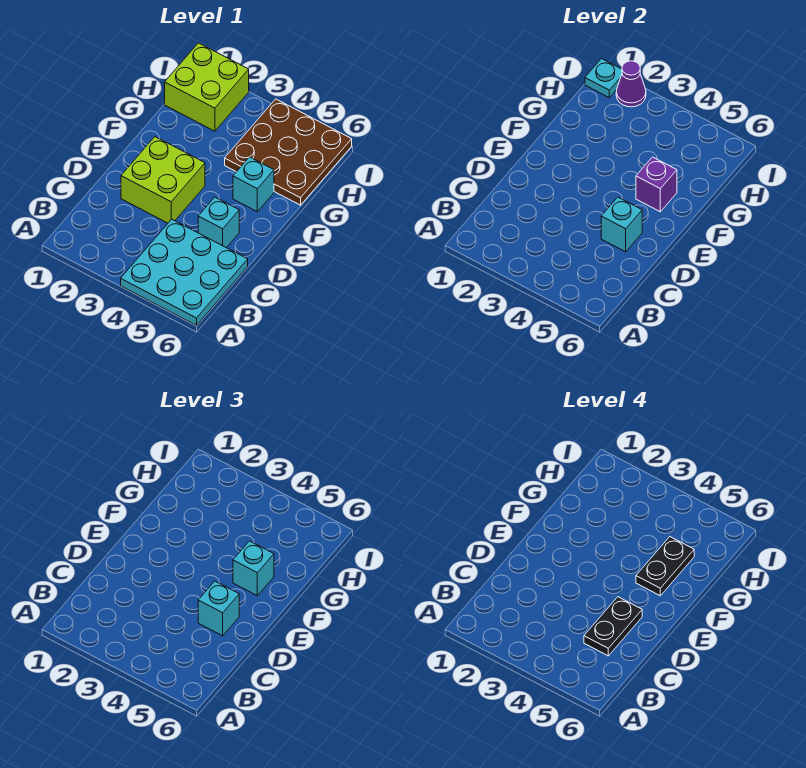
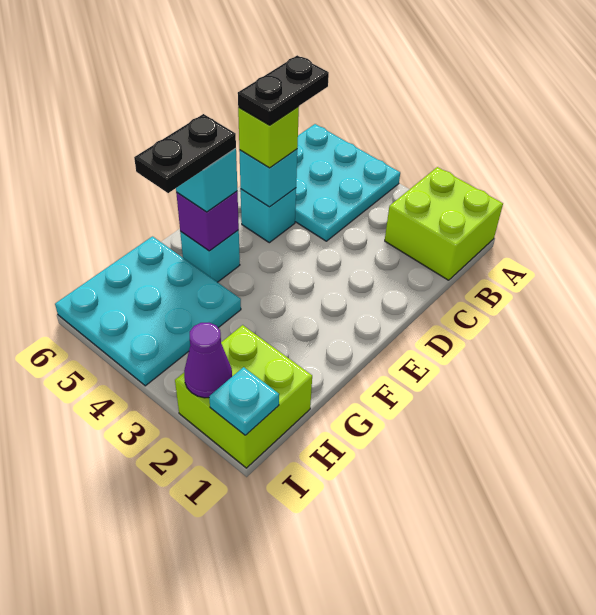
lime 2x2 brick [121,137,205,223] -> lime 2x2 brick moved to [385,167,503,280]
cyan 1x1 brick [198,581,239,636] -> lime 1x1 brick [238,107,299,168]
brown 3x3 plate [225,99,352,205] -> cyan 3x3 plate [55,236,241,386]

